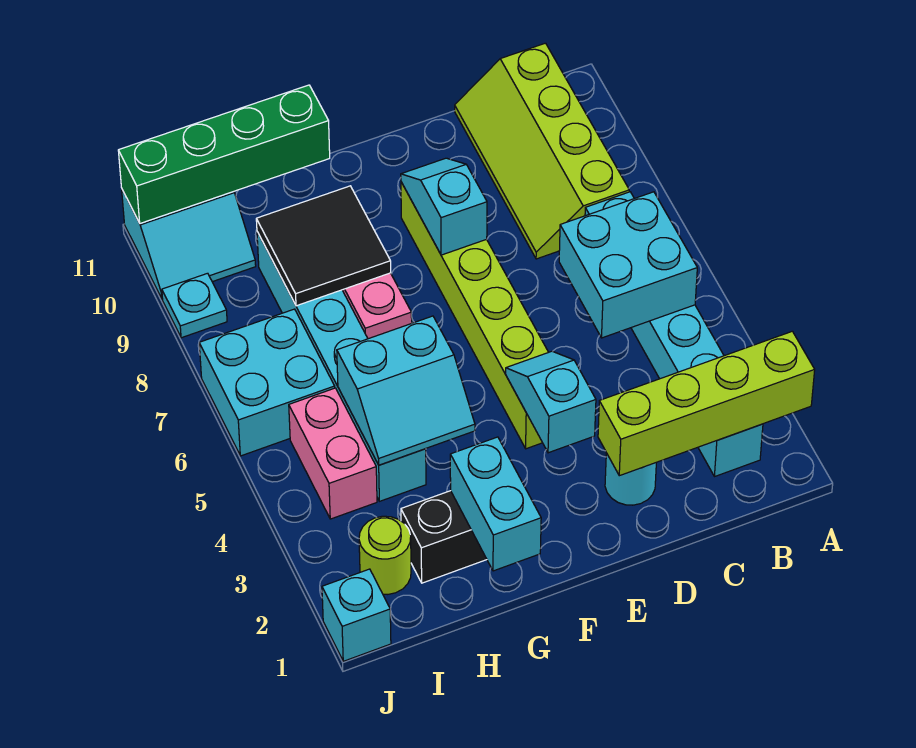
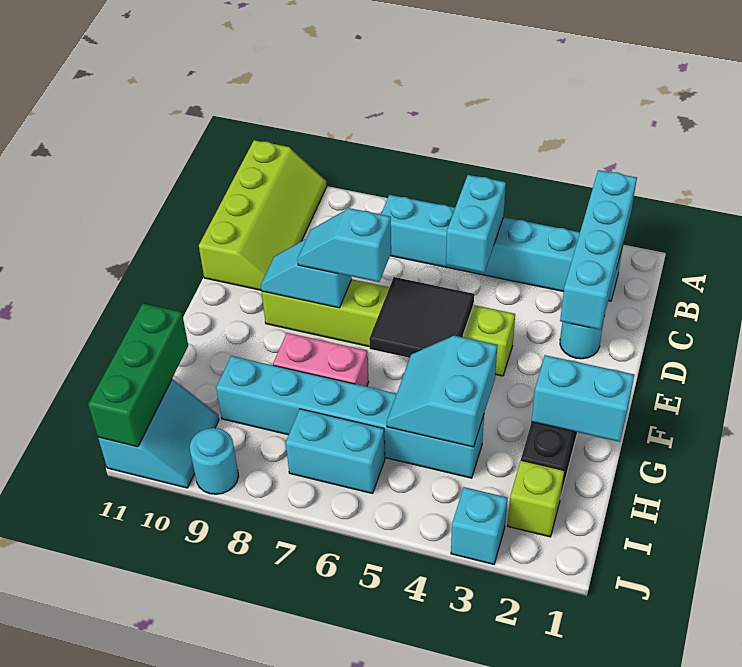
lime 1x4 brick [598,331,815,476] -> cyan 1x4 brick [560,170,637,330]
cyan 2x2 brick [559,192,697,338] -> cyan 1x2 brick [446,175,506,273]
lime 2x4 slope [455,43,629,259] -> lime 2x4 slope turned to [199,140,327,290]
cyan 1x2 slope [506,351,596,453] -> cyan 1x2 slope moved to [297,208,391,282]
cyan 2x2 slope [337,316,475,465] -> cyan 2x2 slope turned to [387,336,497,447]
black 2x2 tile [256,186,391,306] -> black 2x2 tile moved to [369,277,474,358]
green 1x4 brick [118,85,330,223] -> green 1x3 brick [88,304,188,447]
lime 1x1 round brick [359,516,411,594] -> lime 1x1 brick [508,460,564,537]
pink 1x2 brick [289,388,377,519] -> none
cyan 2x2 brick [199,309,335,456] -> cyan 1x2 brick [286,409,385,494]
cyan 1x1 brick [322,569,391,661] -> cyan 1x1 brick moved to [451,487,507,564]
cyan 1x1 plate [162,273,227,338] -> cyan 1x1 round brick [190,428,239,494]

